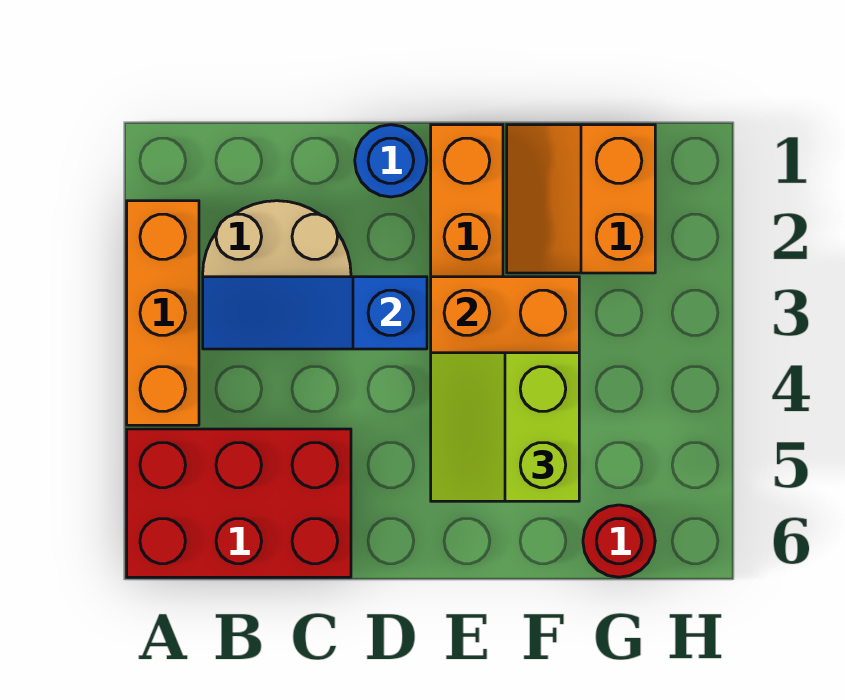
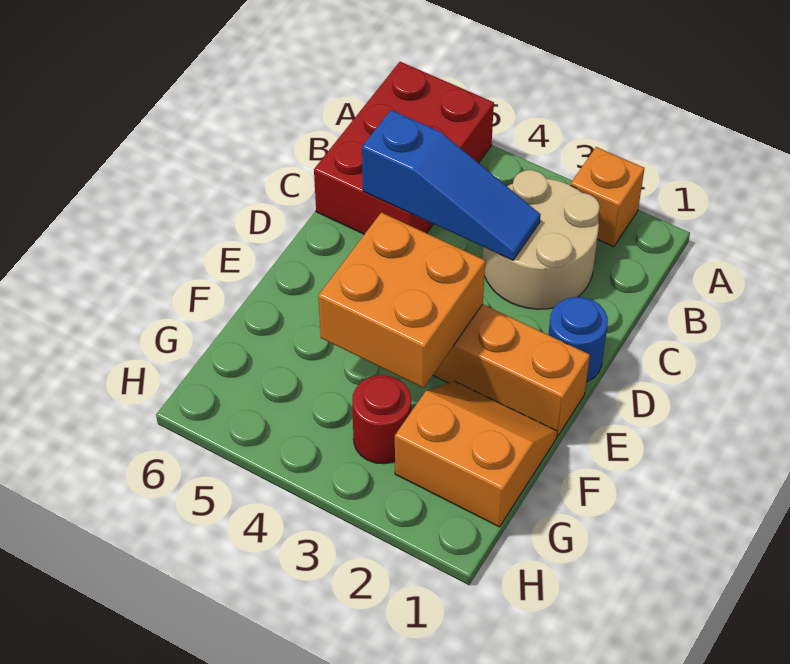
orange 1x3 brick [127,201,199,425] -> orange 1x1 brick [571,147,644,247]
blue 1x3 slope [203,277,427,349] -> blue 1x3 slope turned to [362,110,540,260]
lime 2x2 slope [431,353,579,501] -> none
red 1x1 round brick [583,505,655,577] -> red 1x1 round brick moved to [352,375,411,464]

